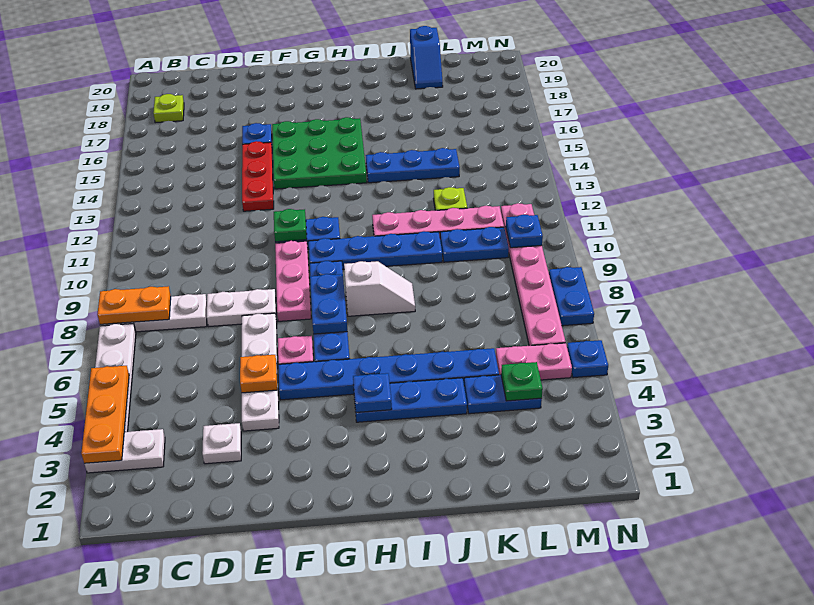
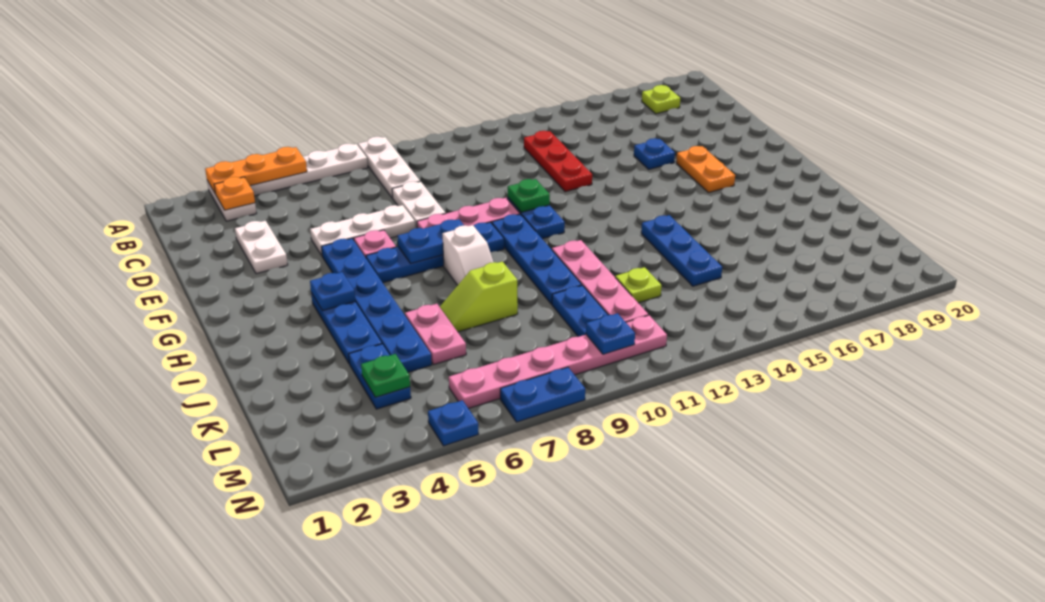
orange 1x2 plate [97,286,171,324] -> orange 1x2 plate moved to [676,146,735,193]
white 1x1 plate [202,423,241,464] -> white 1x2 plate [235,221,288,274]
white 1x4 plate [242,313,279,431] -> white 1x3 plate [310,205,415,256]
orange 1x1 plate [240,355,277,393] -> orange 1x1 plate moved to [214,177,255,210]
red 1x3 plate [242,141,274,211] -> red 1x3 plate turned to [524,131,592,192]
green 3x3 plate [272,117,367,189] -> none
none -> lime 1x2 slope [440,262,518,332]
blue 1x2 slope [410,26,443,89] -> none
pink 1x2 plate [496,343,572,380] -> pink 1x2 plate moved to [405,304,466,365]

